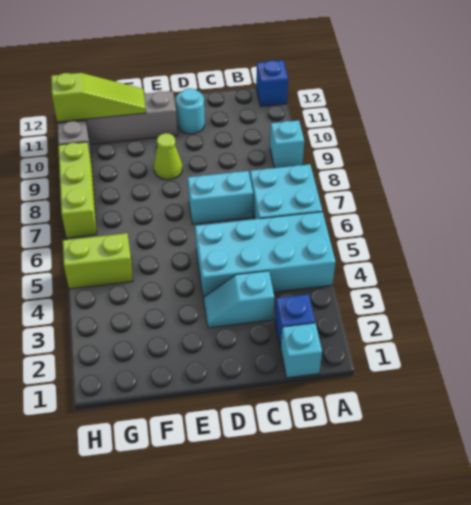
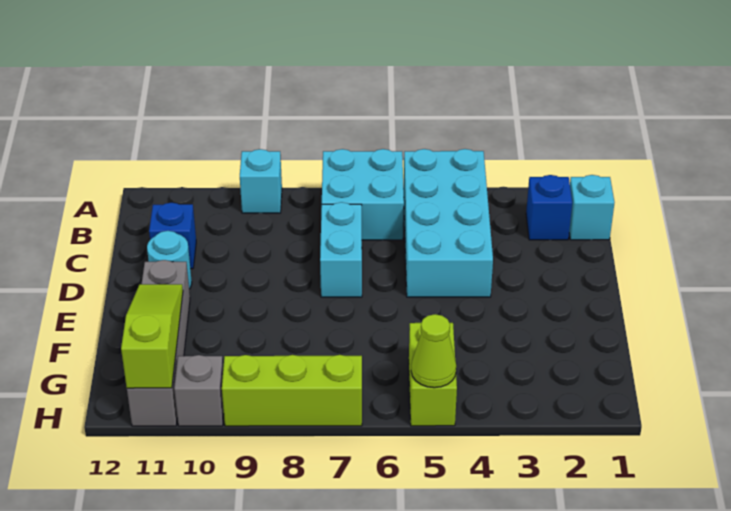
blue 1x1 brick [256,60,288,106] -> blue 1x1 brick moved to [149,203,196,269]
cyan 1x2 slope [204,271,274,328] -> none
lime 1x1 cone [154,133,182,180] -> lime 1x1 cone moved to [411,314,456,388]

